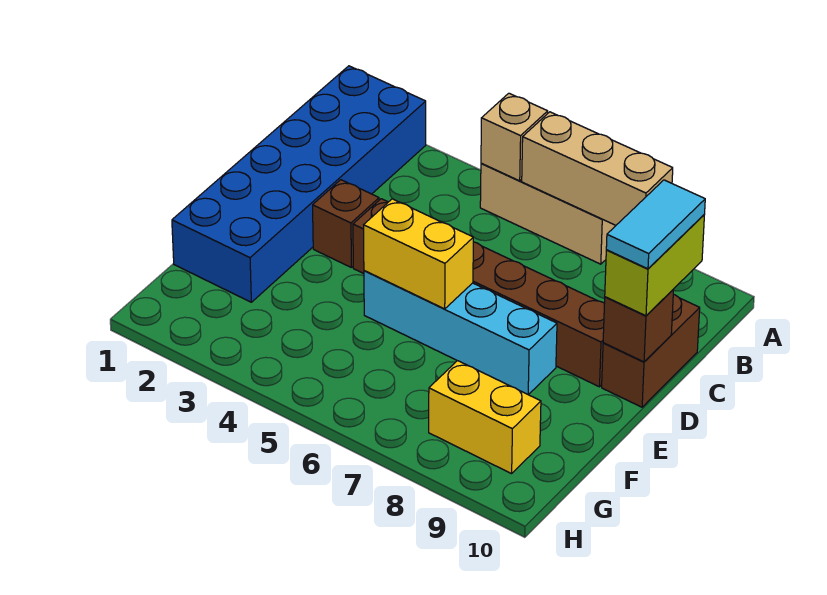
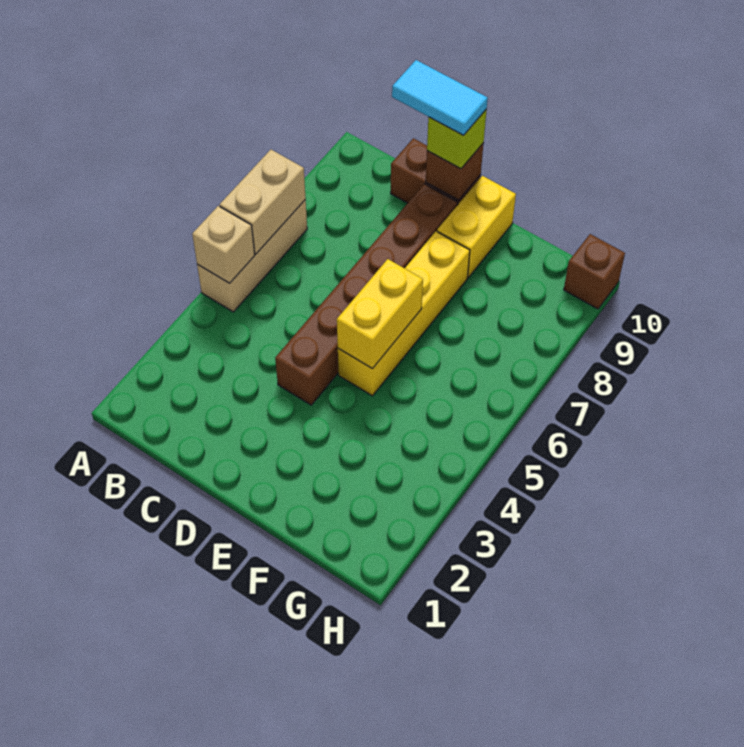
blue 2x6 brick [172,66,426,302] -> none
tan 1x3 brick [522,112,673,225] -> tan 1x2 brick [220,150,306,254]
lime 1x2 brick [605,215,704,316] -> lime 1x1 brick [427,109,487,169]
brown 1x1 brick [313,180,379,267] -> brown 1x1 brick moved to [564,234,625,309]
cyan 1x4 brick [364,271,557,395] -> yellow 1x4 brick [338,231,470,396]
yellow 1x2 brick [429,361,541,474] -> yellow 1x2 brick moved to [437,176,516,277]

